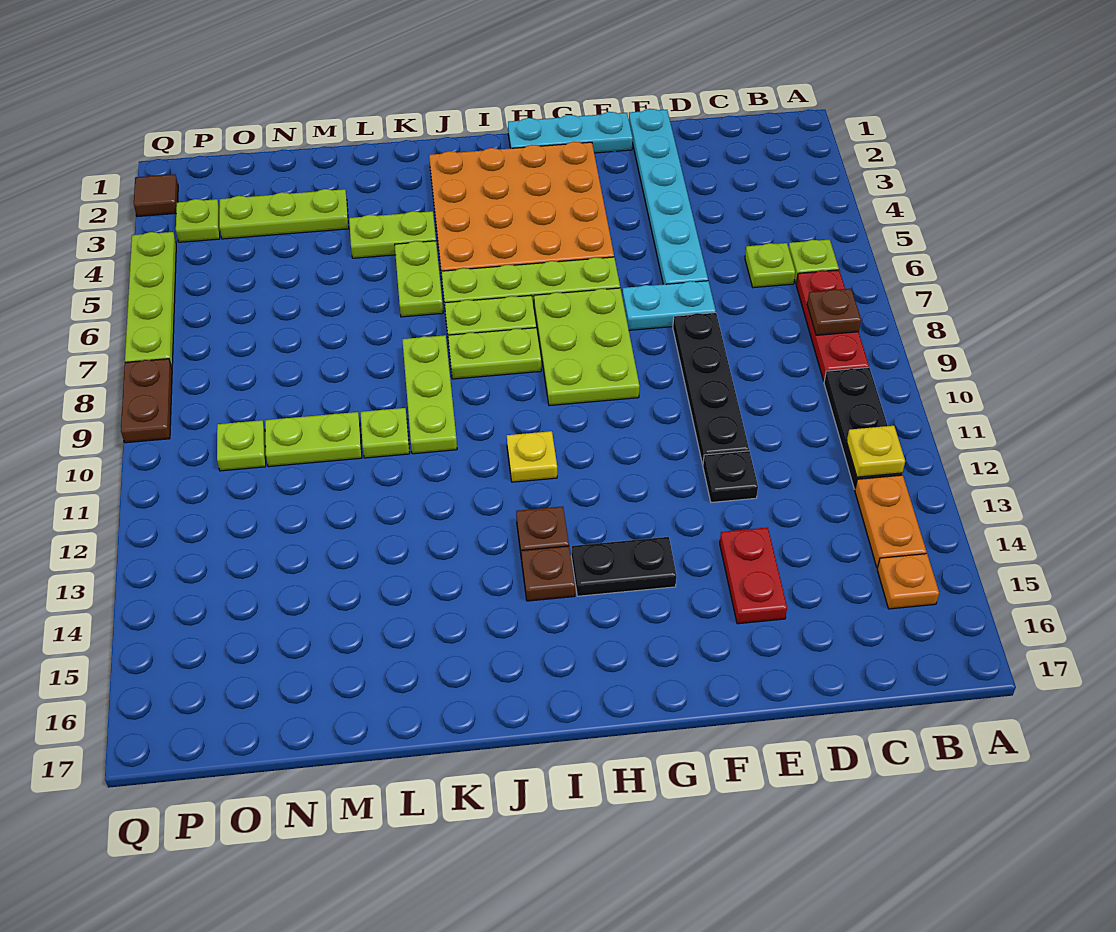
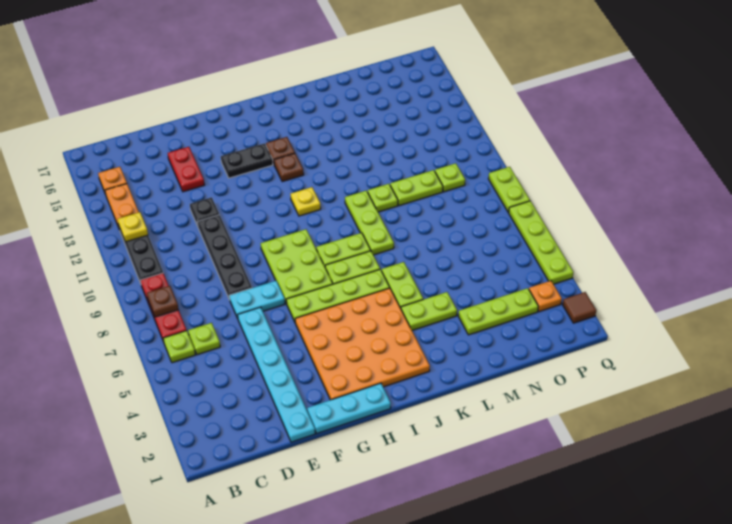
lime 1x1 plate [176,199,220,242] -> orange 1x1 plate [529,281,562,312]
brown 1x2 plate [121,359,172,443] -> lime 1x2 plate [489,167,530,213]

